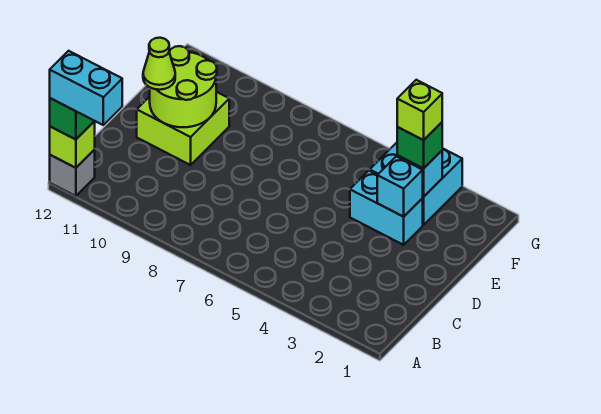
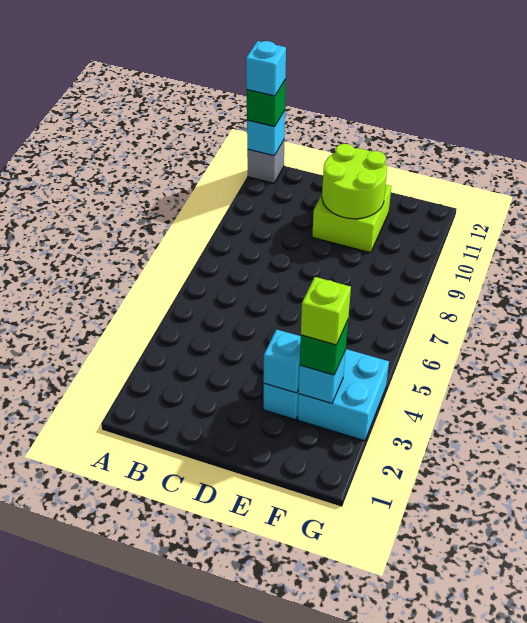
cyan 1x2 brick [50,51,122,125] -> cyan 1x1 brick [246,41,286,96]
lime 1x1 brick [50,121,95,168] -> cyan 1x1 brick [247,110,285,156]
lime 1x1 cone [143,38,175,90] -> none

